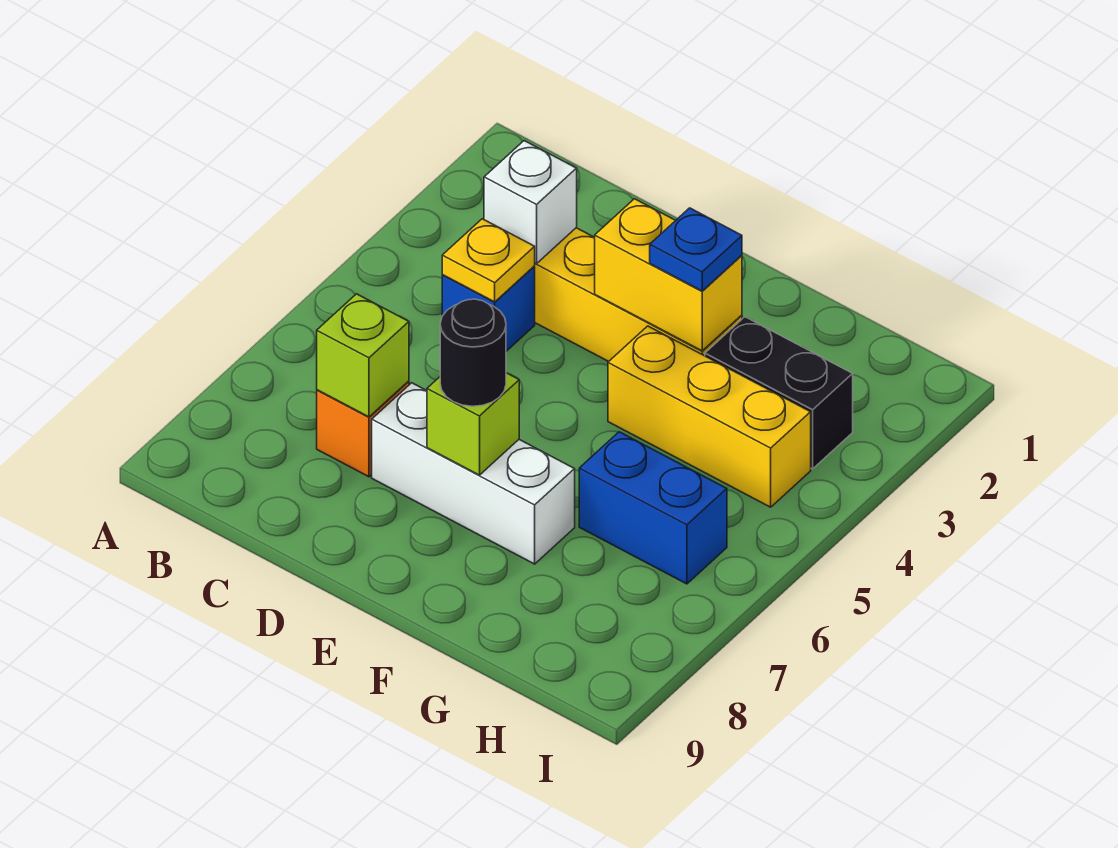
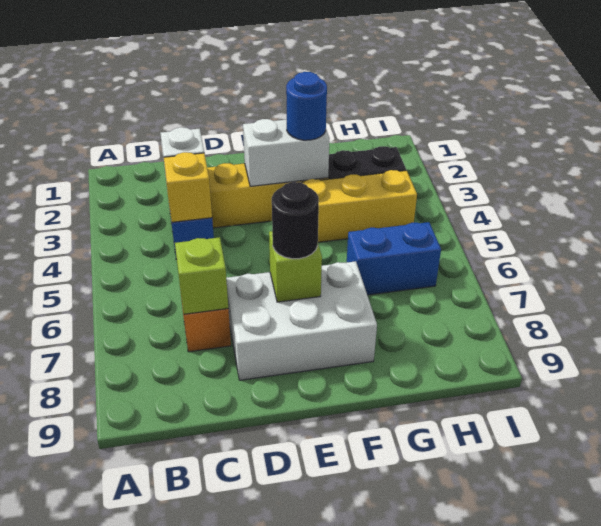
yellow 1x1 plate [442,219,535,302] -> yellow 1x1 brick [164,152,212,222]
white 1x3 brick [372,383,575,564] -> white 2x3 brick [226,261,377,380]
yellow 1x2 brick [595,199,742,351] -> white 1x2 brick [243,119,329,186]
blue 1x1 plate [650,208,742,291] -> blue 1x1 round brick [286,72,327,140]

